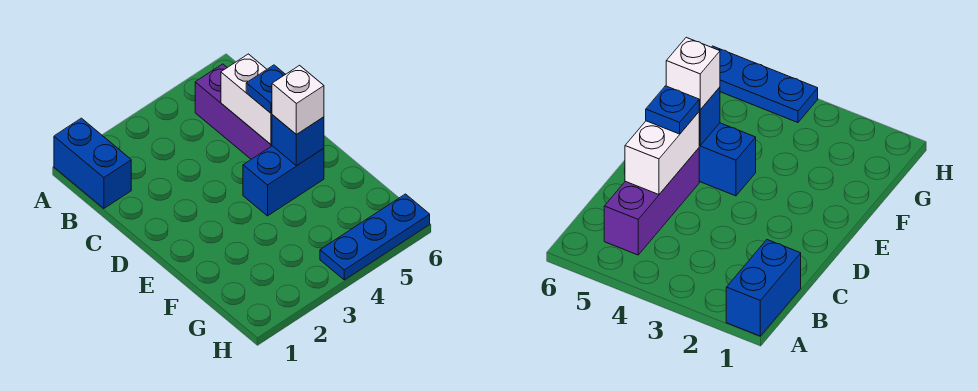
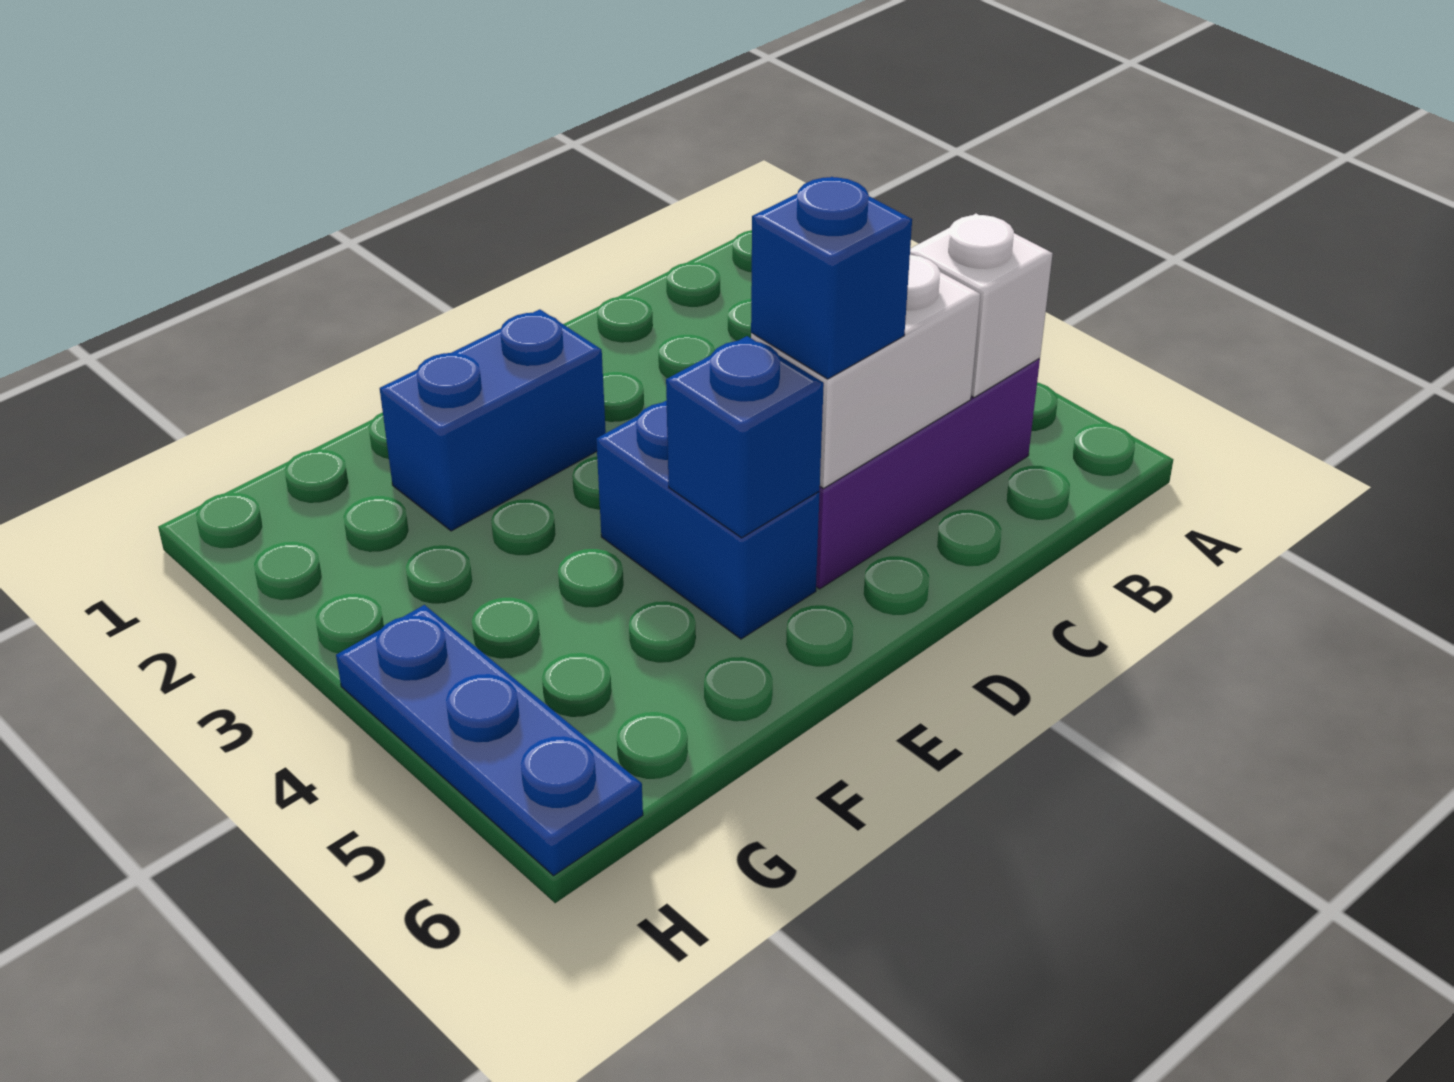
blue 1x2 brick [54,118,131,208] -> blue 1x2 brick moved to [380,309,606,531]
blue 1x1 plate [246,65,285,113] -> blue 1x1 brick [751,177,912,379]
white 1x1 brick [272,65,324,135] -> white 1x1 brick moved to [910,214,1053,398]

